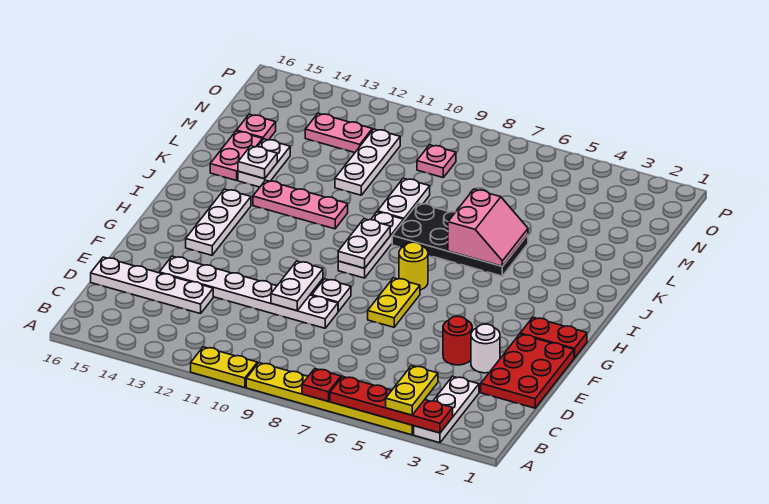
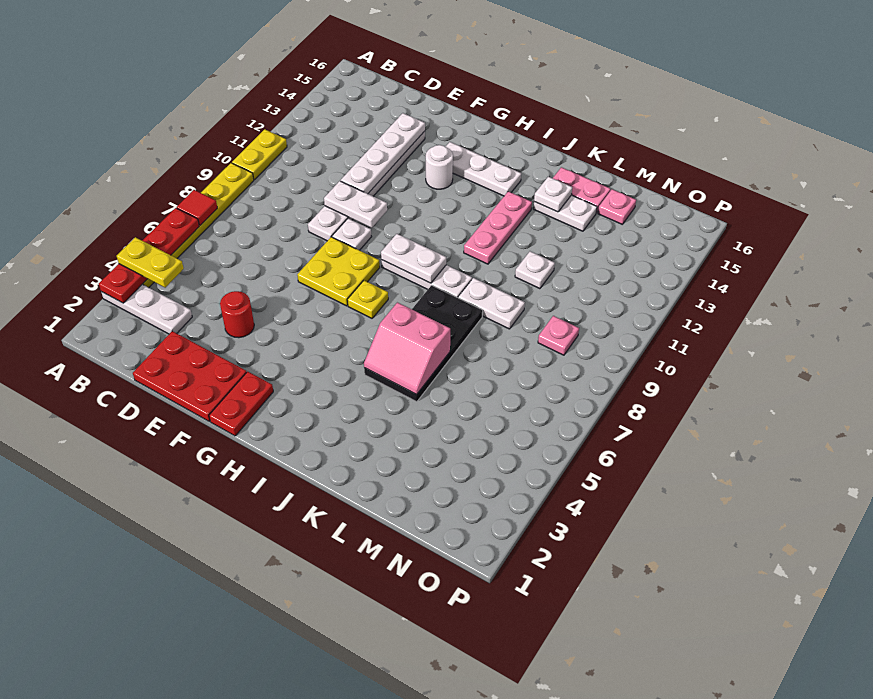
red 1x1 plate [302,369,341,401] -> red 1x1 tile [177,190,217,225]
white 1x4 plate [91,257,213,314] -> white 1x4 plate moved to [341,113,425,194]
white 1x1 round brick [471,324,500,373] -> white 1x1 round brick moved to [426,145,453,189]
yellow 1x2 plate [368,278,420,327] -> yellow 2x2 plate [297,237,380,306]
yellow 1x1 round brick [399,242,428,290] -> yellow 1x1 plate [347,281,388,318]
white 1x3 plate [335,129,400,195] -> white 1x1 plate [515,251,555,289]
pink 1x2 plate [305,113,372,153] -> none

